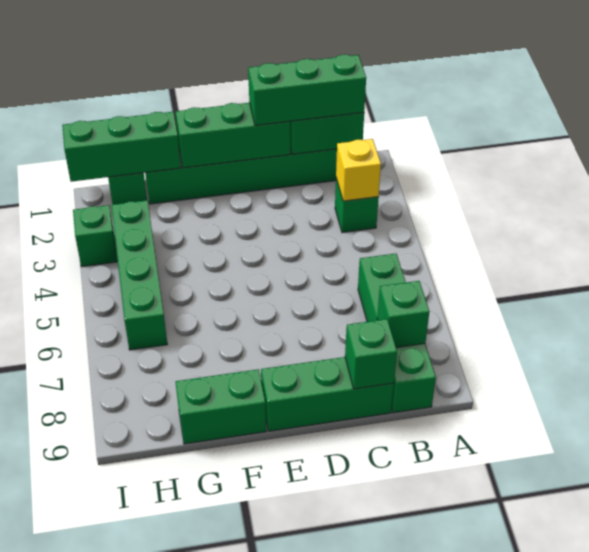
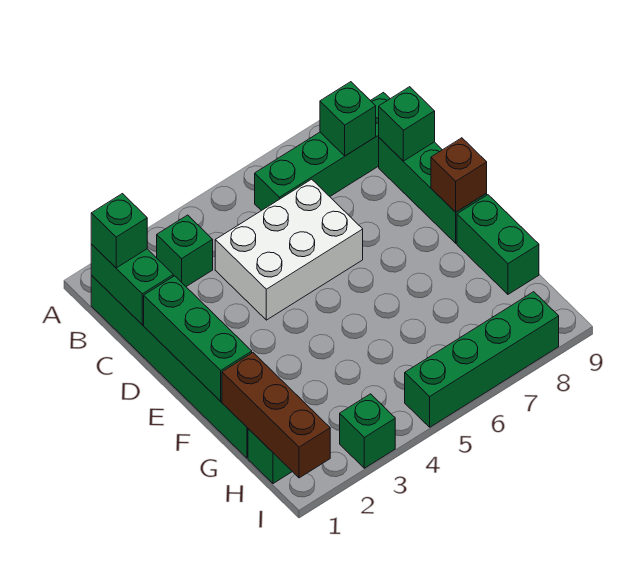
green 1x3 brick [248,55,366,125] -> green 1x1 brick [91,194,147,268]
yellow 1x1 brick [336,139,381,201] -> none
none -> white 2x3 brick [215,179,363,320]
none -> brown 1x1 brick [431,138,487,212]
green 1x3 brick [62,112,181,182] -> brown 1x3 brick [222,353,330,478]
green 1x4 brick [111,200,167,350] -> green 1x4 brick moved to [405,292,559,427]

